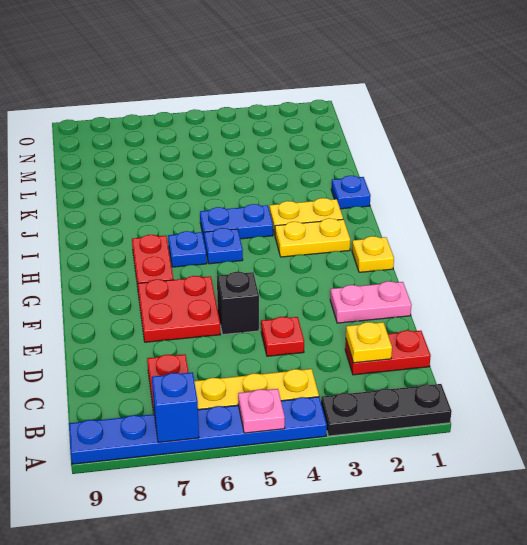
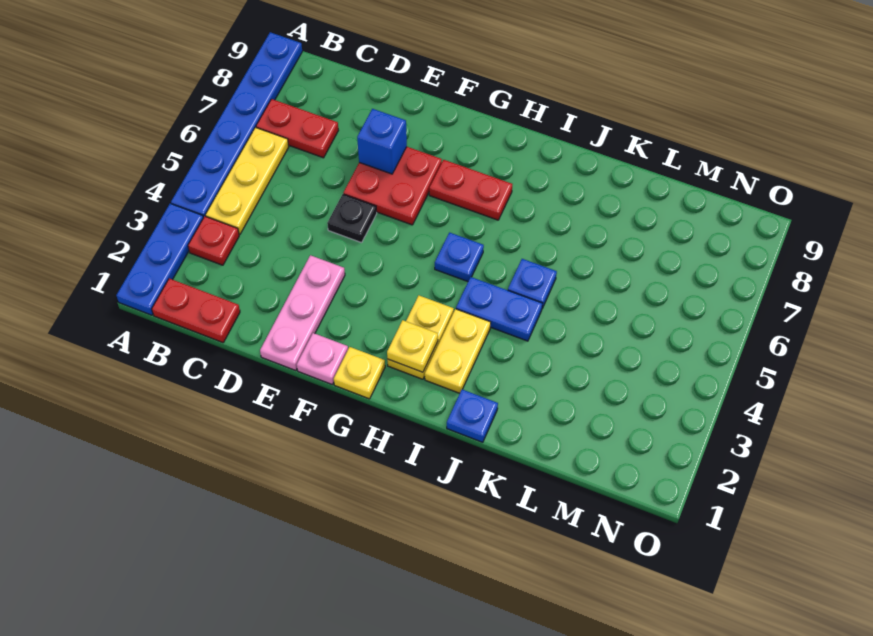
black 1x3 plate [321,384,452,436] -> blue 1x3 plate [116,204,203,315]
pink 1x1 plate [238,389,285,433] -> pink 1x1 plate moved to [297,333,348,385]
blue 1x1 brick [152,372,199,442] -> blue 1x1 brick moved to [357,109,407,174]
red 1x2 plate [345,330,431,375] -> red 1x2 plate turned to [152,278,240,343]
yellow 1x1 plate [346,322,392,363] -> yellow 1x1 plate moved to [387,320,438,372]
red 1x1 plate [261,317,304,356] -> red 1x1 plate moved to [188,216,239,265]
pink 1x2 plate [330,281,412,323] -> pink 1x3 plate [260,255,345,371]
black 1x1 brick [217,272,259,335] -> black 1x1 plate [327,194,377,243]
blue 1x1 plate [168,231,207,267] -> blue 1x1 plate moved to [508,259,557,308]
blue 1x2 plate [200,204,273,239] -> blue 1x2 plate turned to [456,277,542,341]

